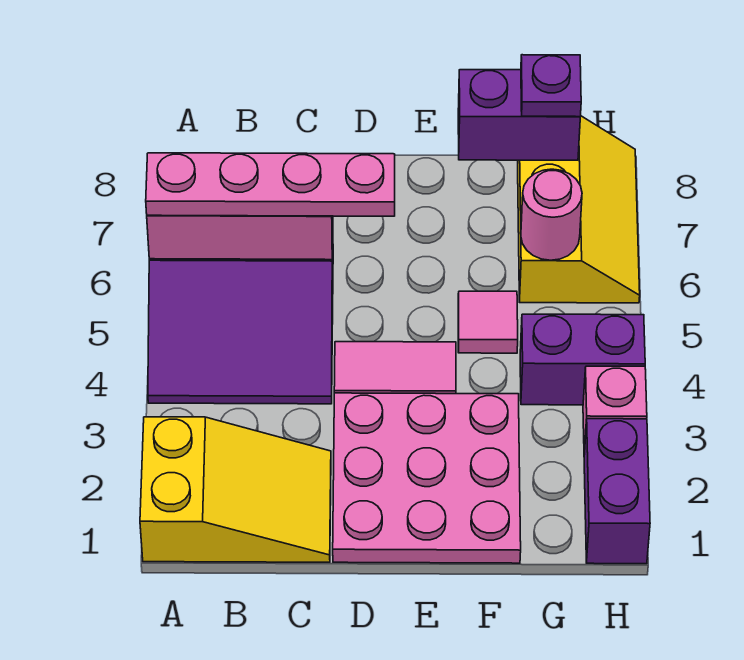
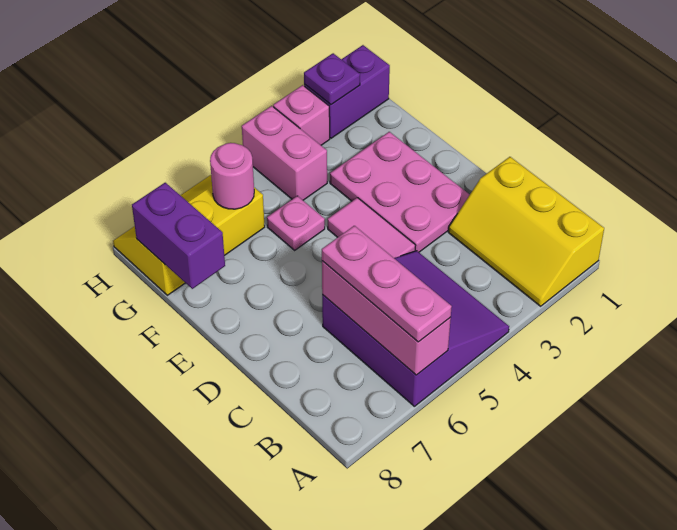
yellow 2x3 slope [140,417,331,562] -> yellow 2x3 slope turned to [448,157,604,306]
pink 1x4 plate [146,153,395,216] -> pink 1x3 plate [322,226,452,342]
pink 3x3 plate [333,393,521,563] -> pink 2x3 plate [330,132,470,252]
pink 1x1 tile [458,291,518,353] -> pink 1x1 plate [267,196,325,250]
purple 1x2 brick [520,314,645,405] -> pink 1x2 brick [242,106,327,200]
purple 1x1 plate [521,55,581,117] -> purple 1x1 plate moved to [304,53,360,105]

